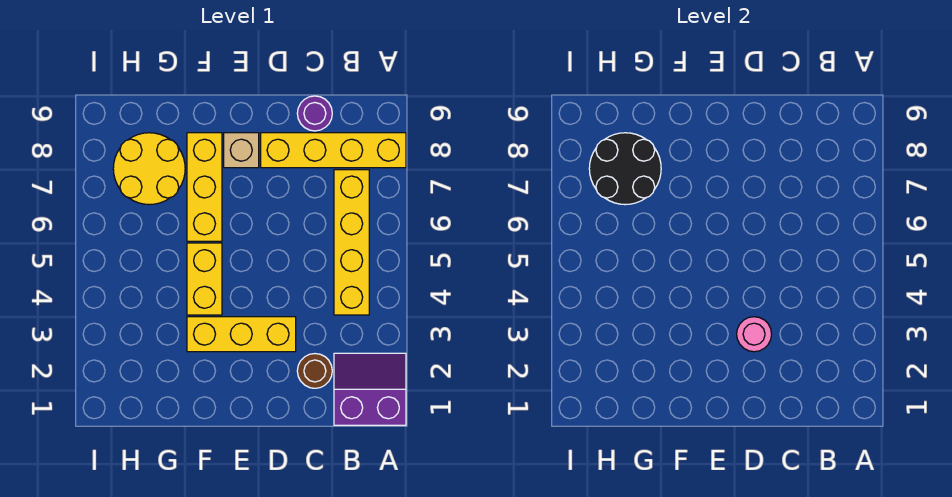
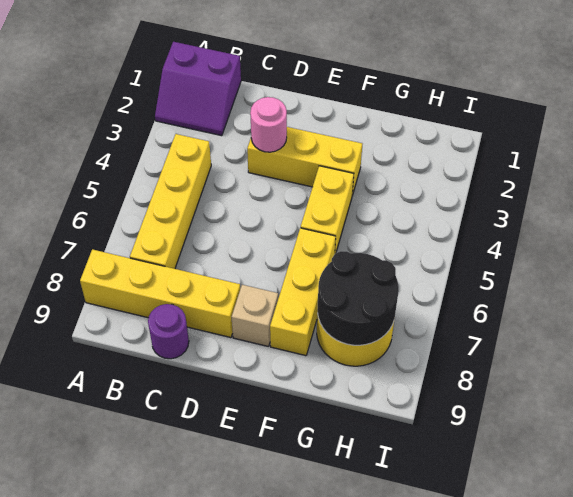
brown 1x1 round brick [297,354,332,388] -> none

